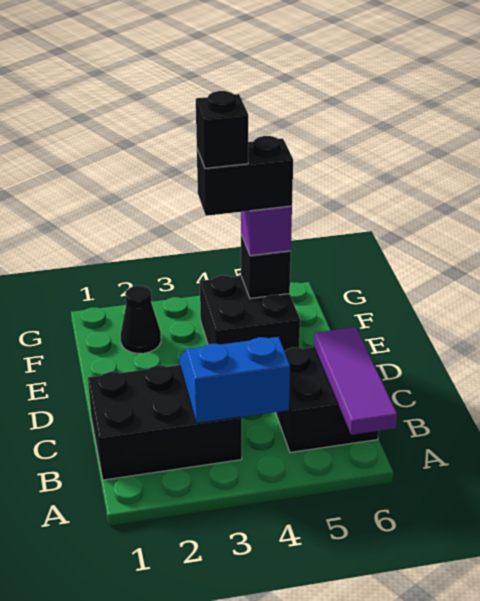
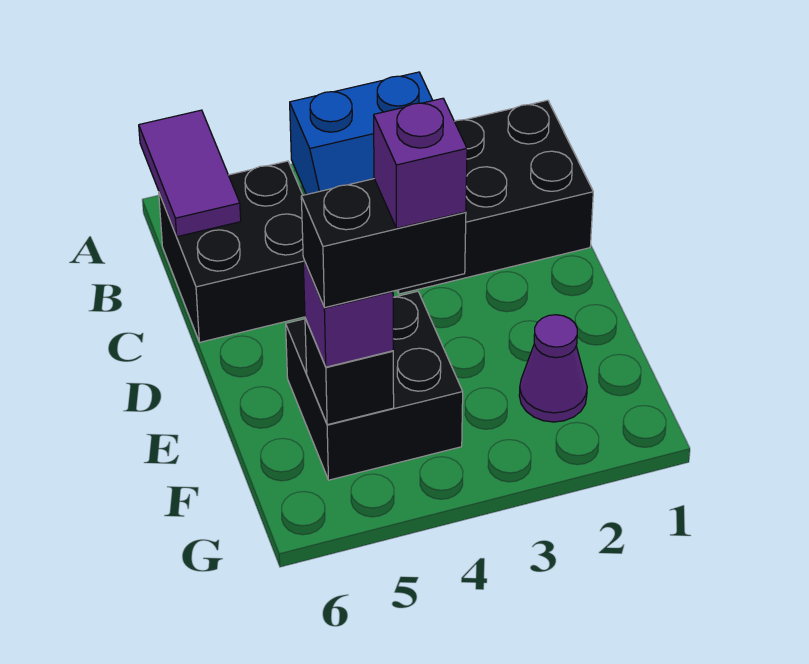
purple 1x3 tile [314,327,397,435] -> purple 1x2 tile [139,110,241,237]
black 1x1 cone [121,286,161,353] -> purple 1x1 cone [519,315,587,422]
black 1x1 brick [196,91,248,168] -> purple 1x1 brick [374,98,467,228]

